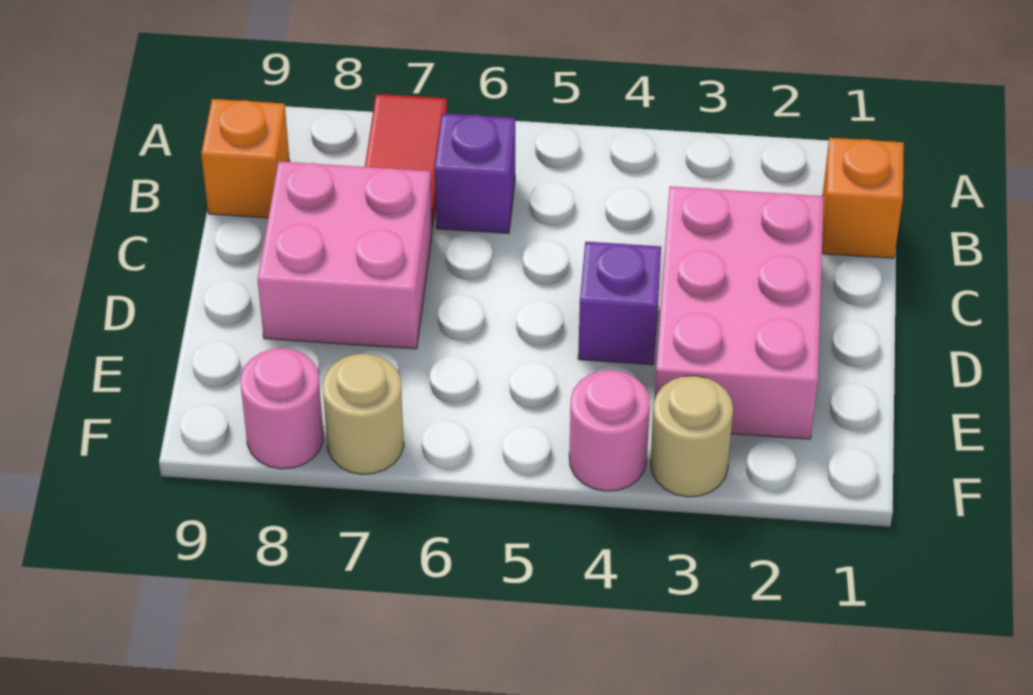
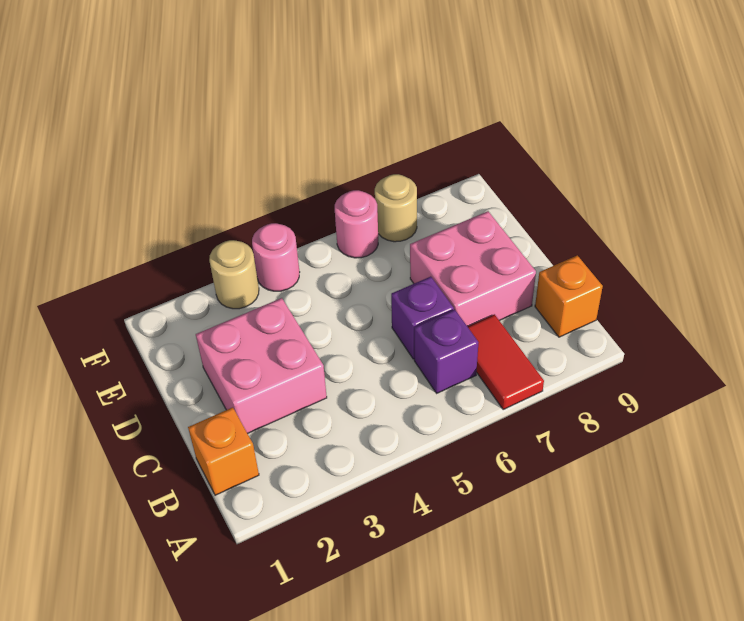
pink 2x3 brick [654,186,824,439] -> pink 2x2 brick [196,298,327,433]
purple 1x1 brick [578,242,661,365] -> purple 1x1 brick moved to [391,277,454,359]
pink 1x1 round brick [241,348,324,469] -> pink 1x1 round brick moved to [335,190,378,258]

